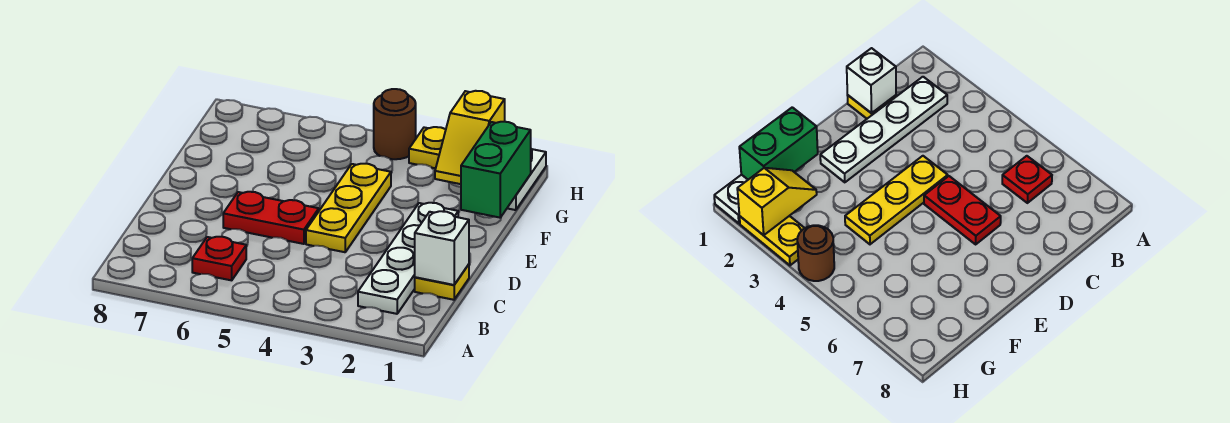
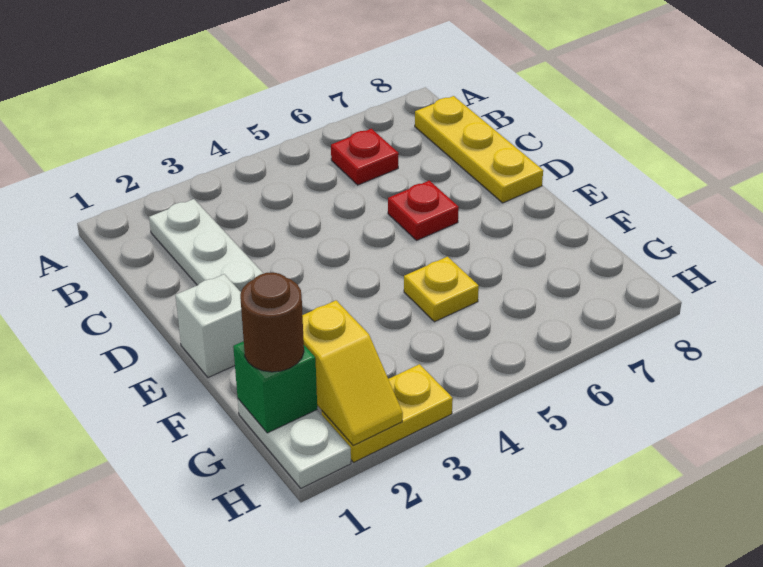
yellow 1x1 plate [415,264,469,300] -> yellow 1x1 plate moved to [404,256,479,322]
white 1x1 brick [415,211,469,285] -> white 1x1 brick moved to [175,274,244,378]
yellow 1x3 plate [306,164,391,252] -> yellow 1x3 plate moved to [415,96,543,203]
red 1x2 plate [223,192,319,244] -> red 1x1 plate [388,181,459,241]
green 1x2 brick [461,122,531,218] -> green 1x1 brick [233,341,317,433]
yellow 1x2 slope [435,91,505,184] -> yellow 1x2 slope turned to [302,300,403,445]
brown 1x1 round brick [374,89,416,159] -> brown 1x1 round brick moved to [240,272,304,372]

